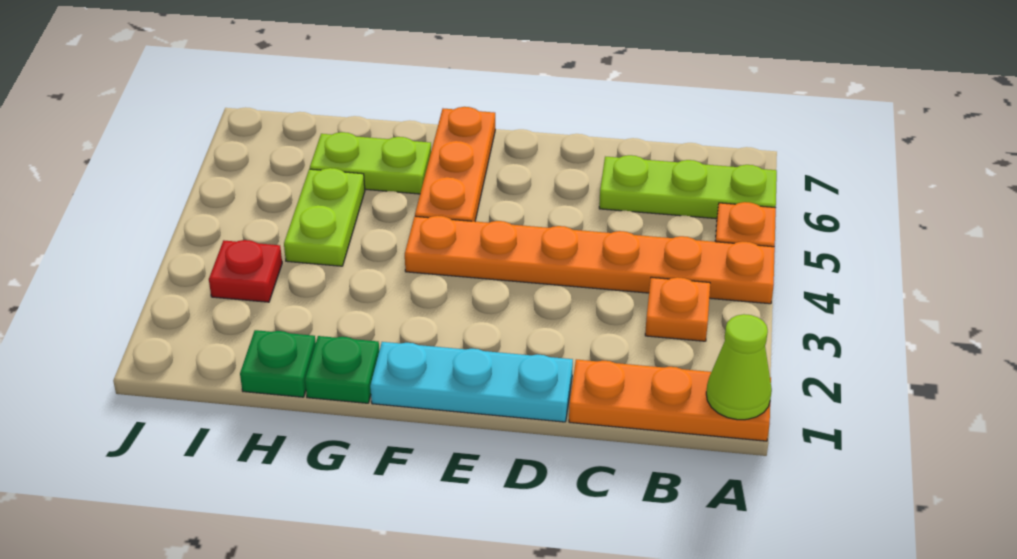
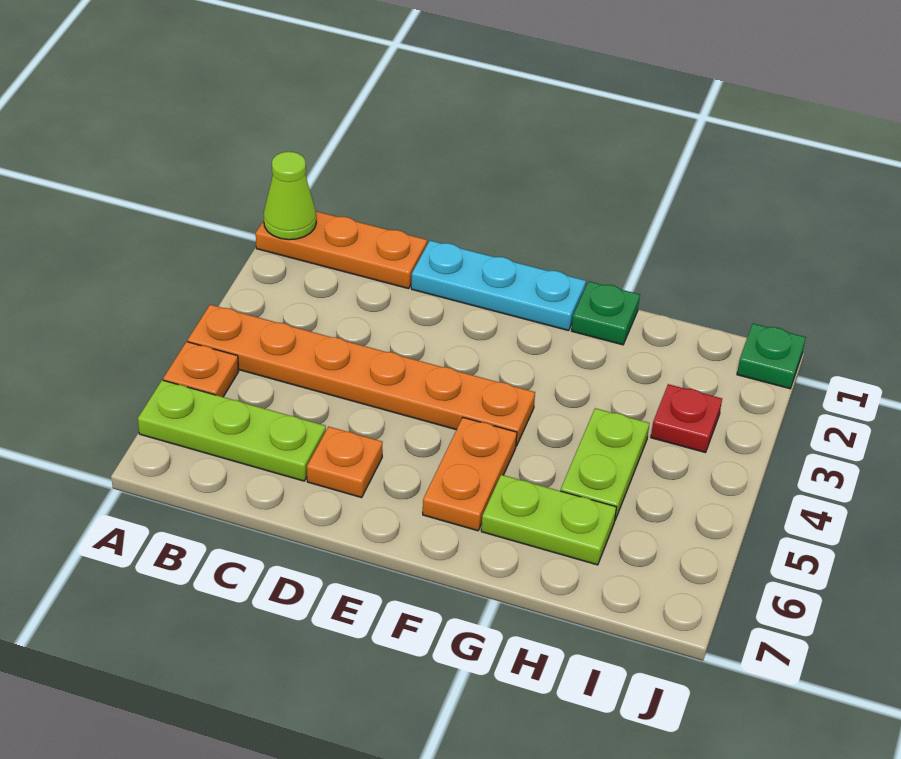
orange 1x1 plate [645,277,710,341] -> orange 1x1 plate moved to [307,427,383,498]
orange 1x3 plate [415,107,495,221] -> orange 1x2 plate [423,417,517,531]
green 1x1 plate [240,330,316,397] -> green 1x1 plate moved to [737,324,806,389]

